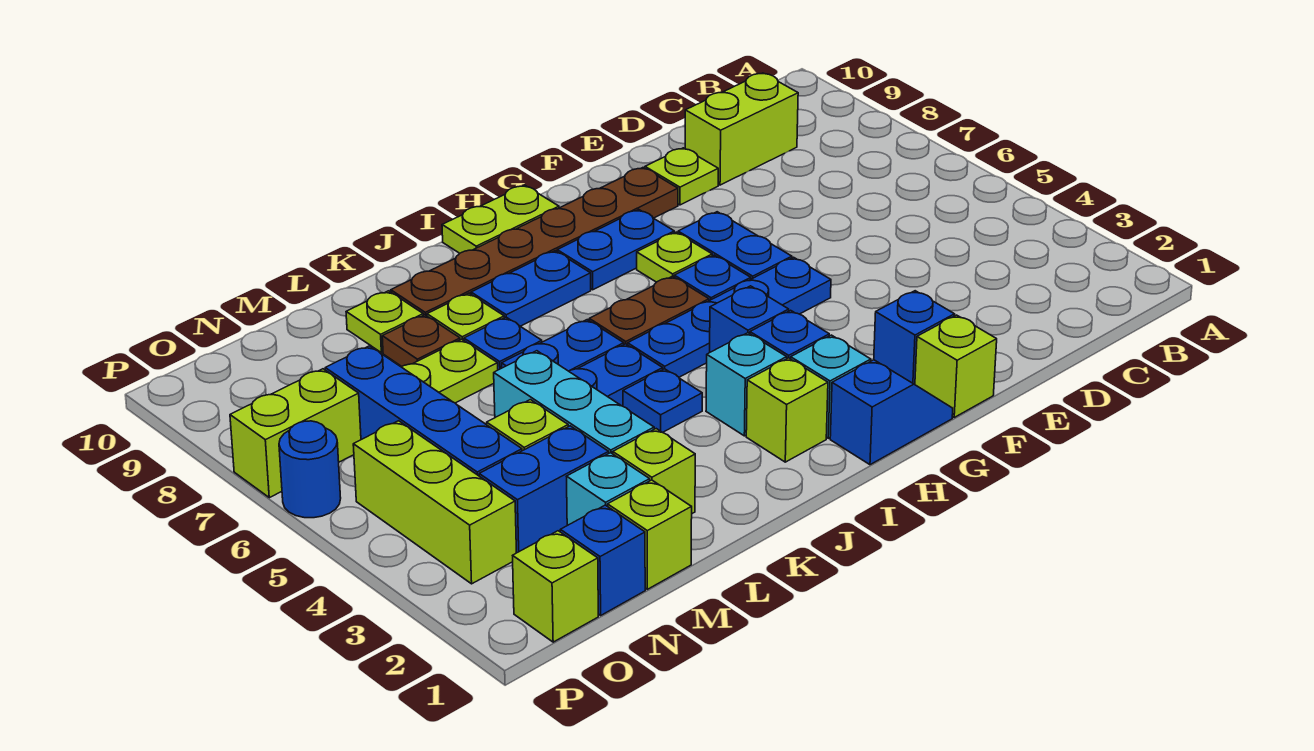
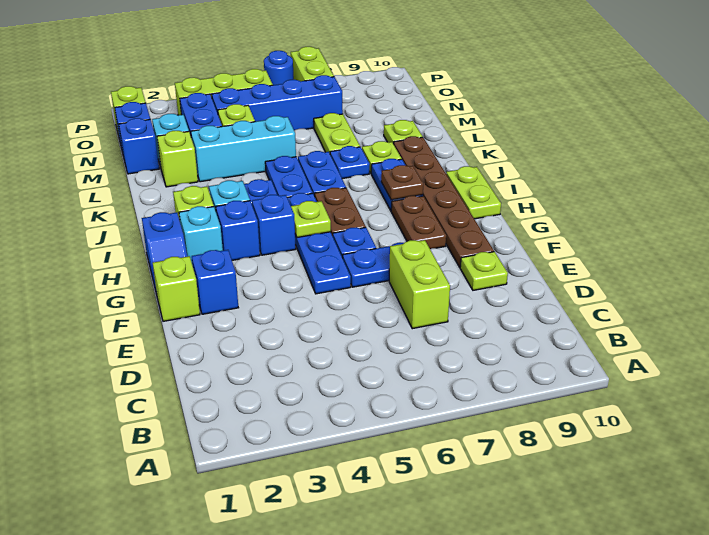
lime 1x2 brick [685,73,798,185] -> lime 1x2 brick moved to [389,240,450,329]
lime 1x1 plate [637,232,712,282] -> lime 1x1 plate moved to [291,201,331,238]
blue 1x2 plate [557,210,674,290] -> brown 1x2 plate [391,196,446,249]
brown 1x1 plate [382,315,460,367] -> brown 1x1 plate moved to [381,165,423,200]
lime 1x1 brick [608,480,692,589] -> blue 1x1 brick [119,118,159,174]

